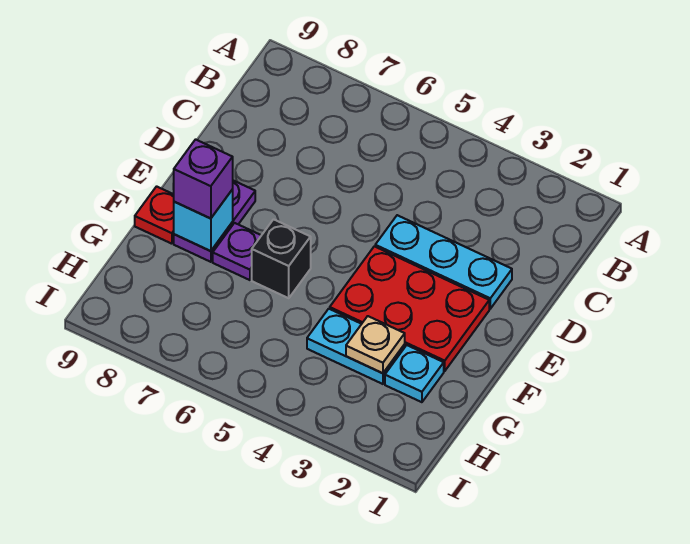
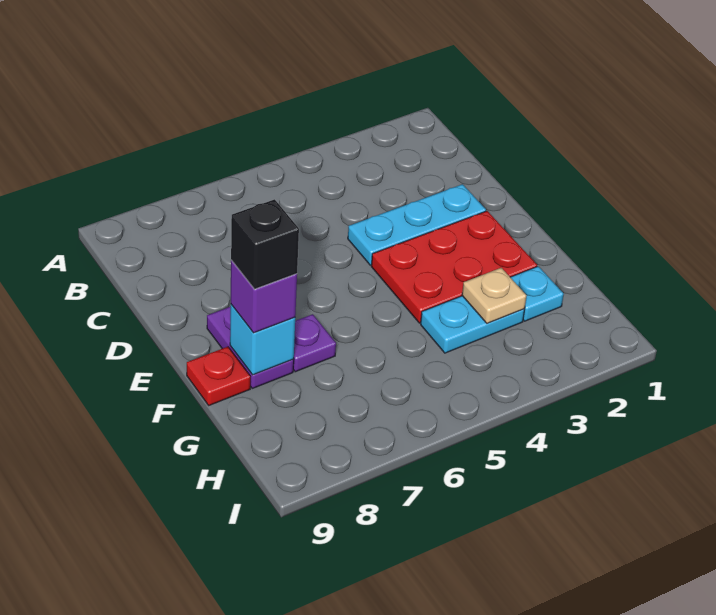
black 1x1 brick [252,219,311,298] -> black 1x1 brick moved to [231,199,299,289]

